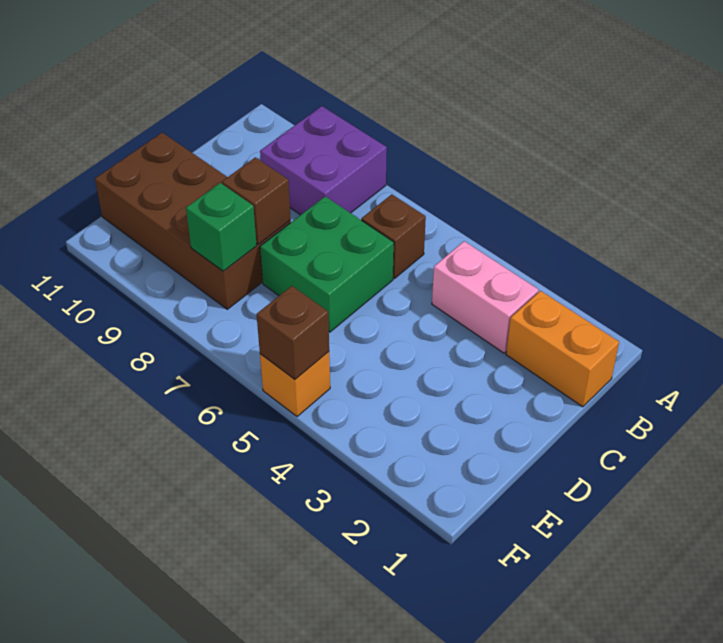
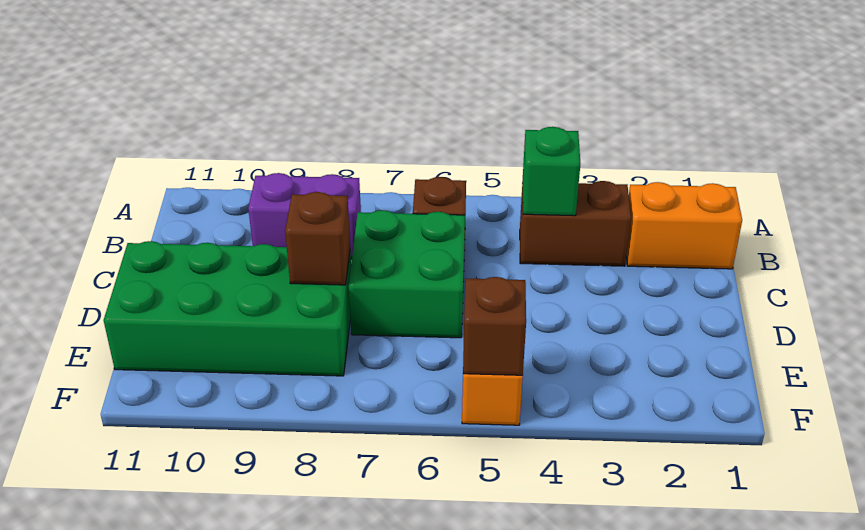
purple 2x2 brick [260,106,387,215] -> purple 1x2 brick [248,173,361,259]
pink 1x2 brick [432,241,538,353] -> brown 1x2 brick [520,181,631,266]
brown 2x4 brick [95,133,291,309] -> green 2x4 brick [104,241,351,376]
green 1x1 brick [186,183,257,271] -> green 1x1 brick moved to [522,127,580,216]

